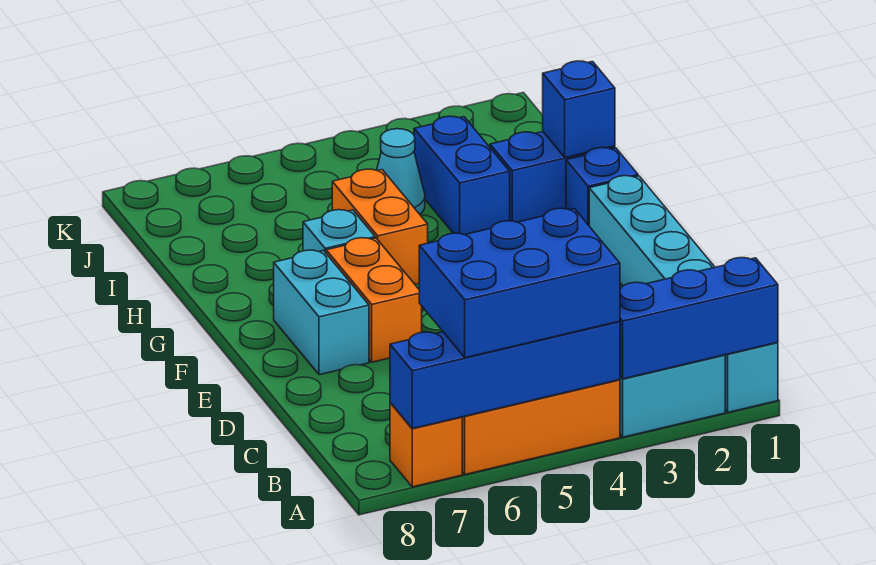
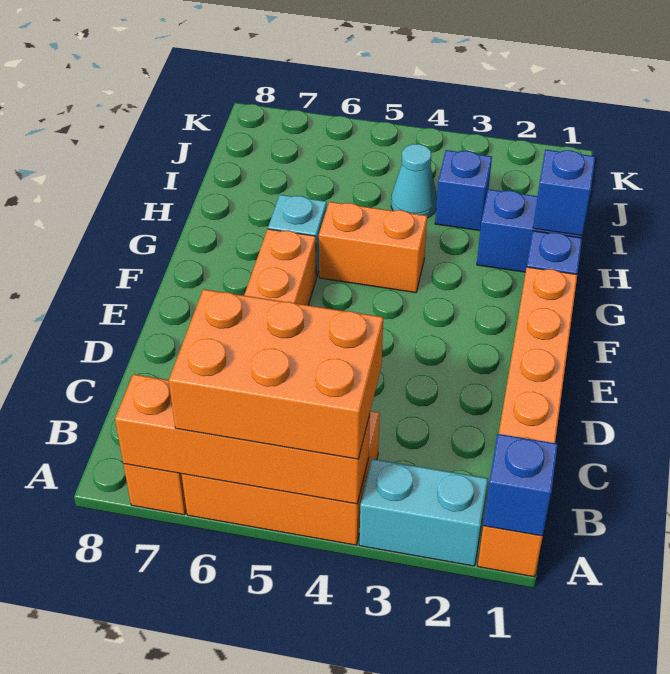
cyan 1x6 brick [589,176,778,412] -> orange 1x6 brick [478,267,577,577]
blue 1x3 brick [620,258,778,379] -> blue 1x1 brick [483,434,558,536]
blue 1x4 brick [390,321,620,429] -> orange 1x4 brick [115,374,370,504]
blue 2x3 brick [419,208,620,358] -> orange 2x3 brick [169,289,383,459]
cyan 1x2 brick [274,250,369,375] -> none
orange 1x2 brick [332,169,428,284] -> orange 1x2 brick turned to [319,202,427,293]
blue 1x2 brick [414,116,510,235] -> blue 1x1 brick [435,150,492,231]

